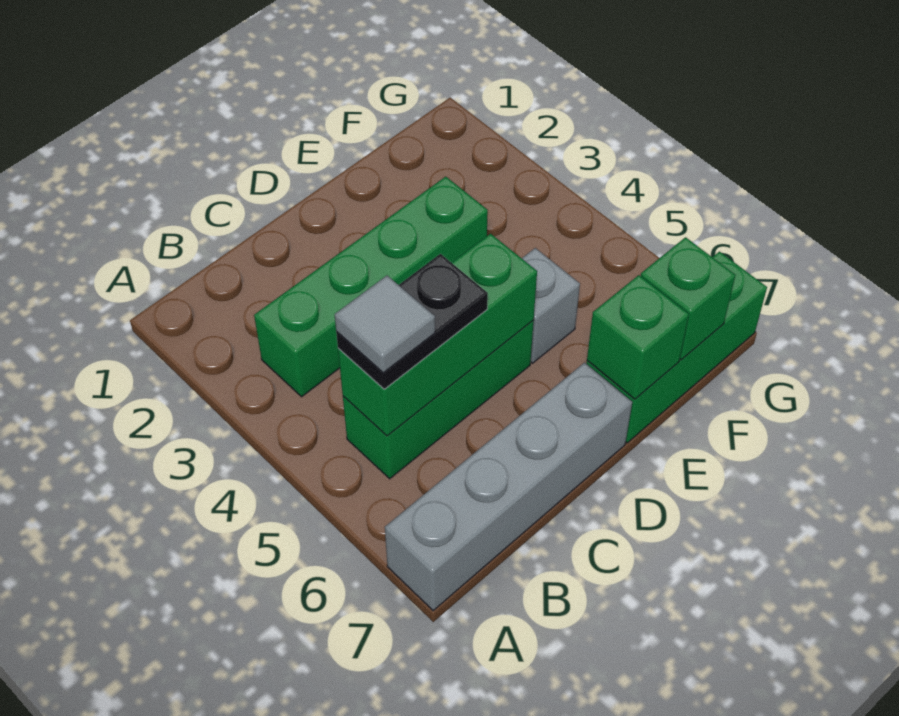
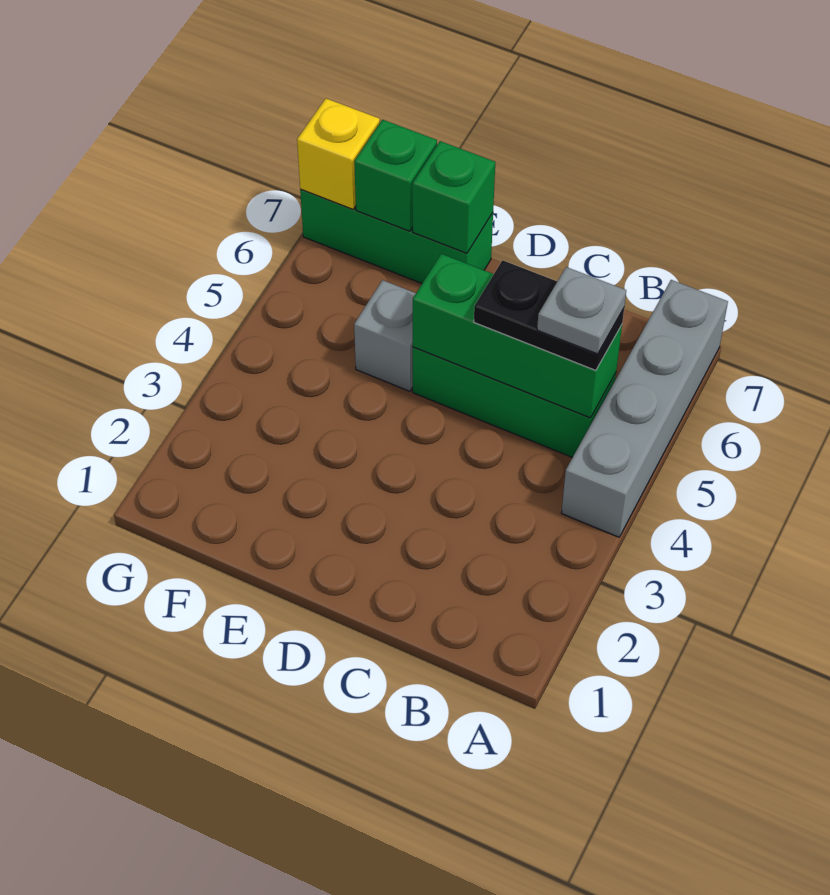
grey 1x4 brick [385,363,632,611] -> grey 1x4 brick turned to [561,280,728,537]
green 1x4 brick [254,177,488,397] -> none
grey 1x1 tile [335,276,435,373] -> grey 1x1 plate [537,267,626,354]
none -> yellow 1x1 brick [297,99,380,209]

